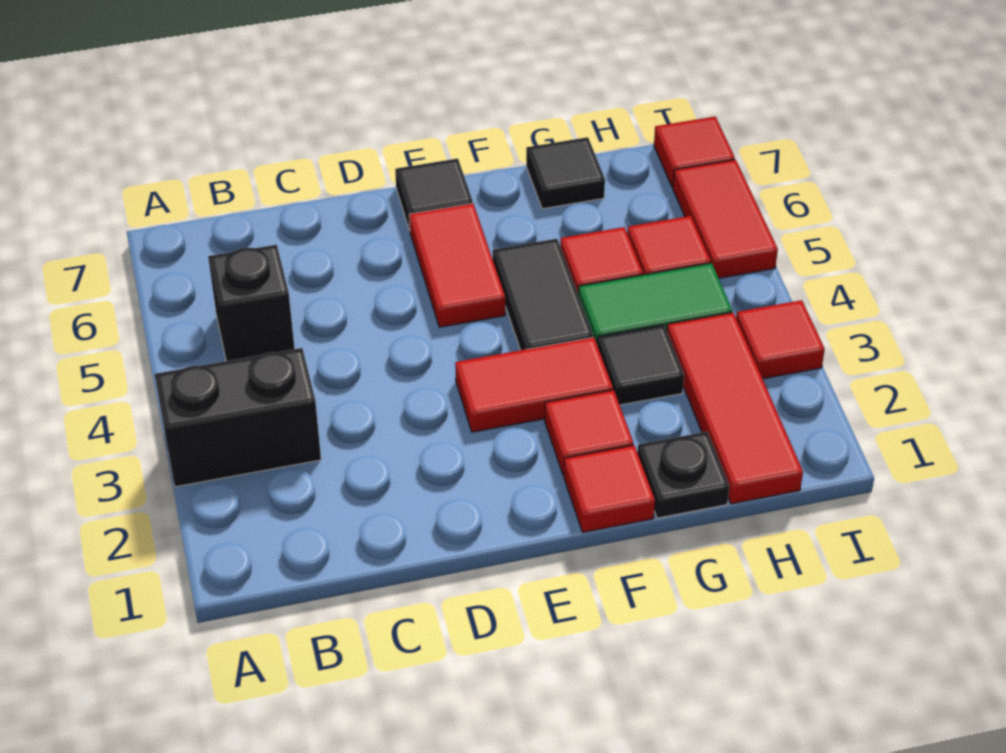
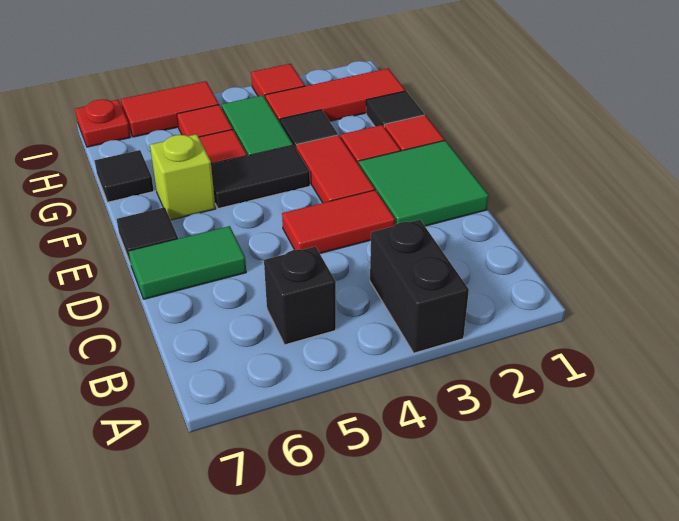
none -> green 2x2 tile [359,141,489,226]
none -> green 1x2 tile [129,226,246,299]
red 1x2 tile [409,203,505,327] -> red 1x2 tile moved to [282,190,395,253]
none -> lime 1x1 brick [150,134,215,220]
black 1x1 plate [637,432,729,518] -> black 1x1 tile [366,91,424,126]
red 1x1 tile [654,117,735,187] -> red 1x1 plate [75,99,131,147]

